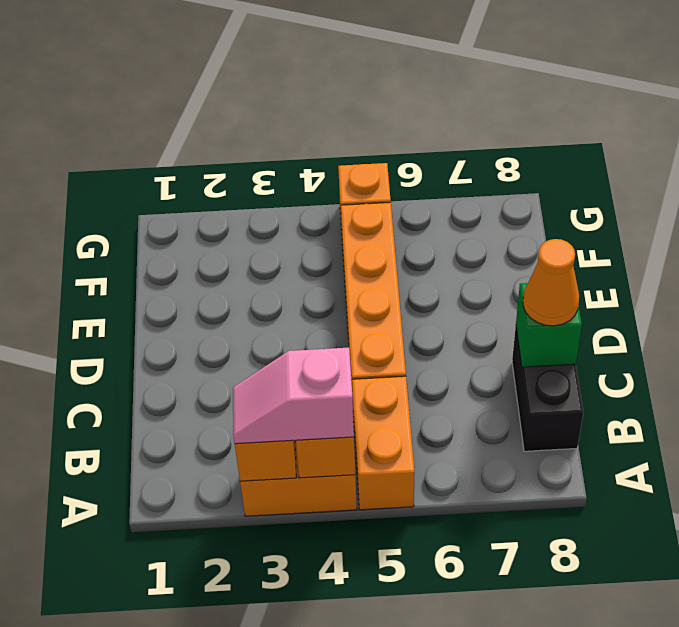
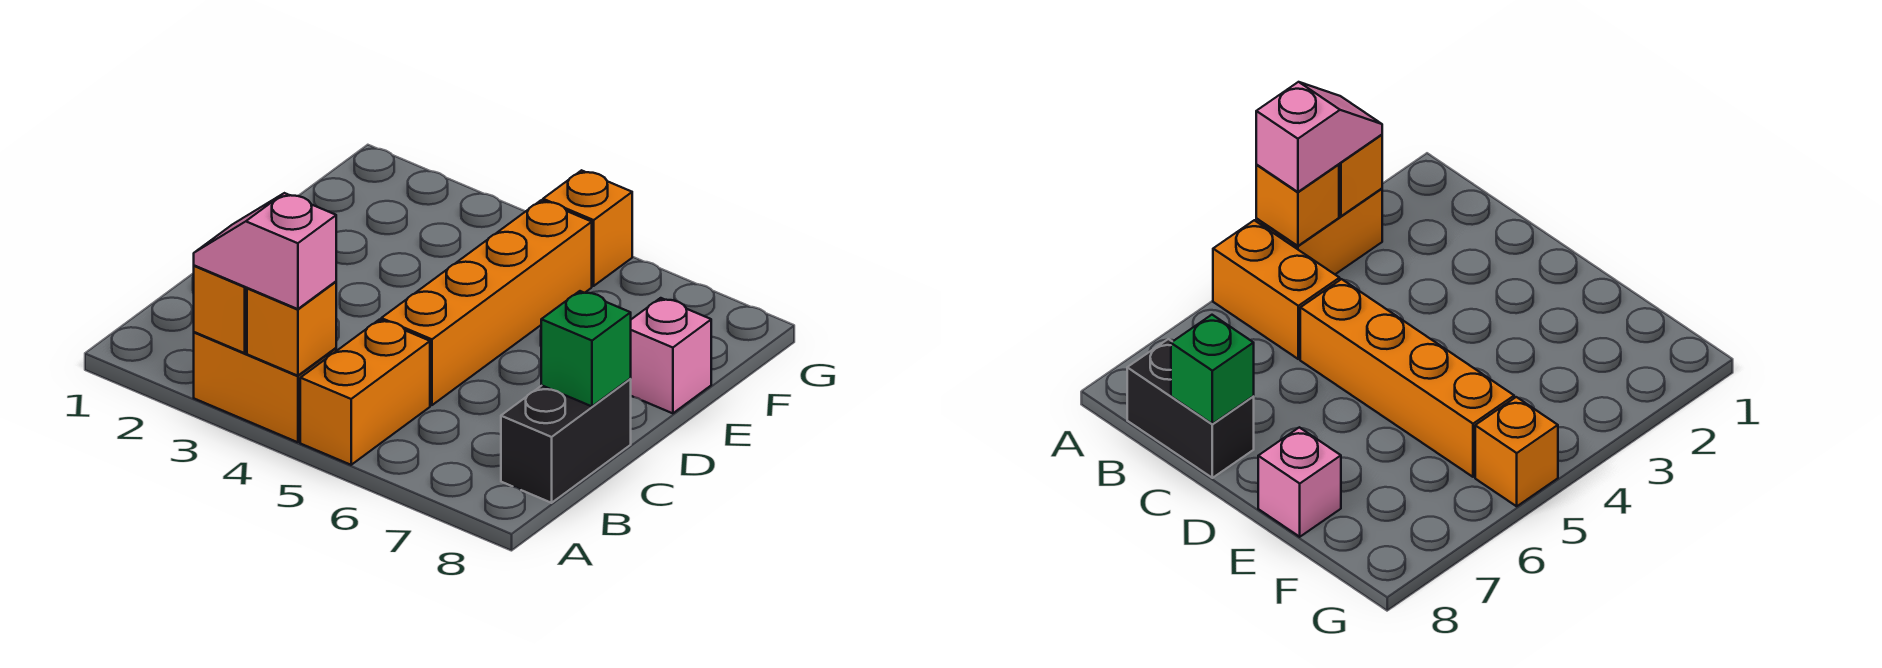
orange 1x1 cone [523,239,579,326] -> none
none -> pink 1x1 brick [630,298,711,413]

